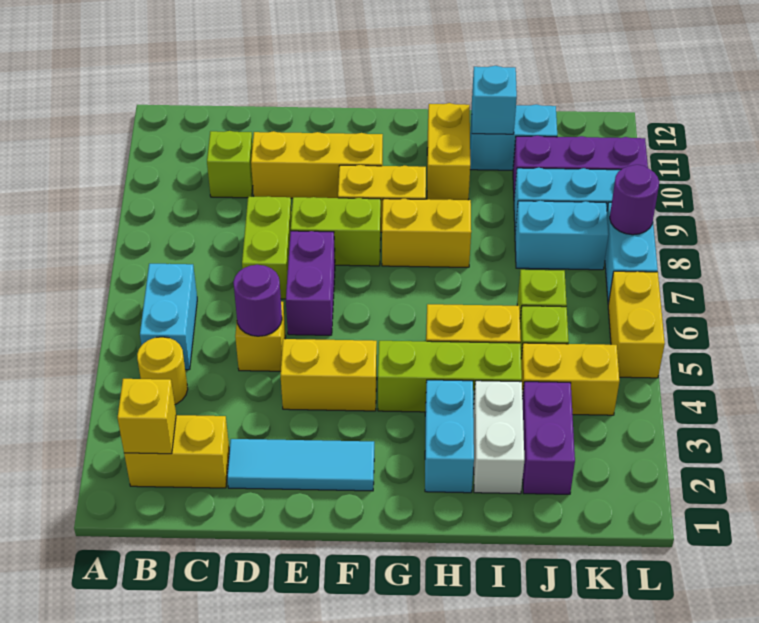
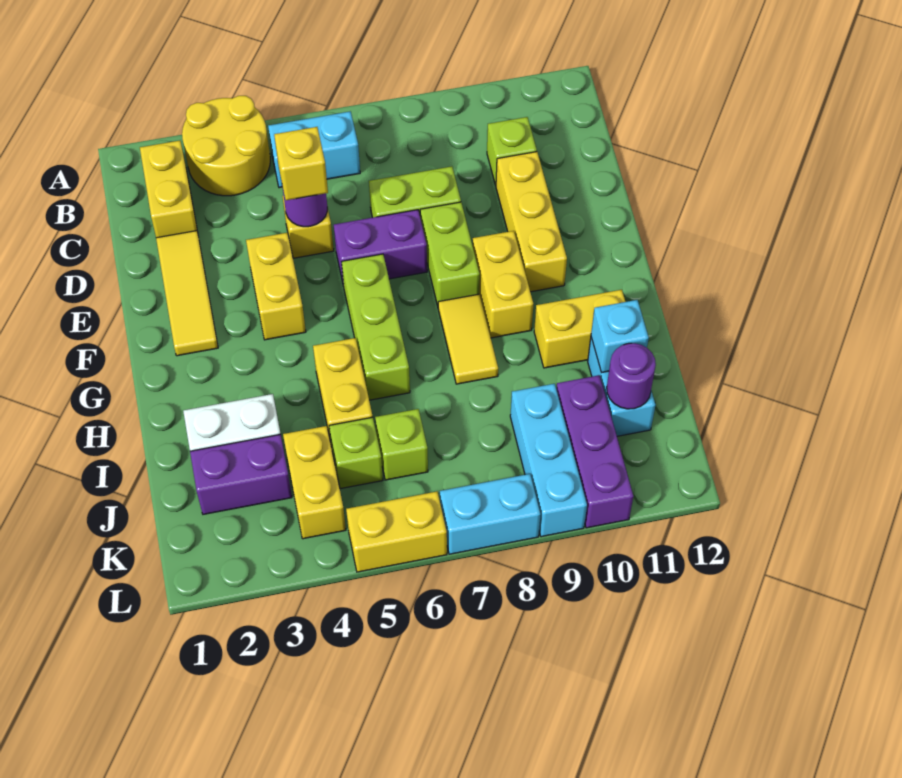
yellow 1x1 brick [118,379,176,454] -> yellow 1x1 brick moved to [274,127,328,200]
yellow 1x1 round brick [137,337,188,404] -> yellow 2x2 round brick [182,96,270,196]
cyan 1x3 tile [227,439,374,491] -> yellow 1x3 tile [156,231,218,356]
lime 1x3 brick [378,341,522,412] -> lime 1x3 brick moved to [342,254,410,400]
yellow 1x2 brick [382,199,471,267] -> yellow 1x2 tile [438,294,498,384]
cyan 1x2 brick [425,380,474,493] -> none
cyan 1x2 brick [515,201,609,270] -> none
purple 1x1 round brick [610,165,659,235] -> purple 1x1 round brick moved to [607,343,656,409]

